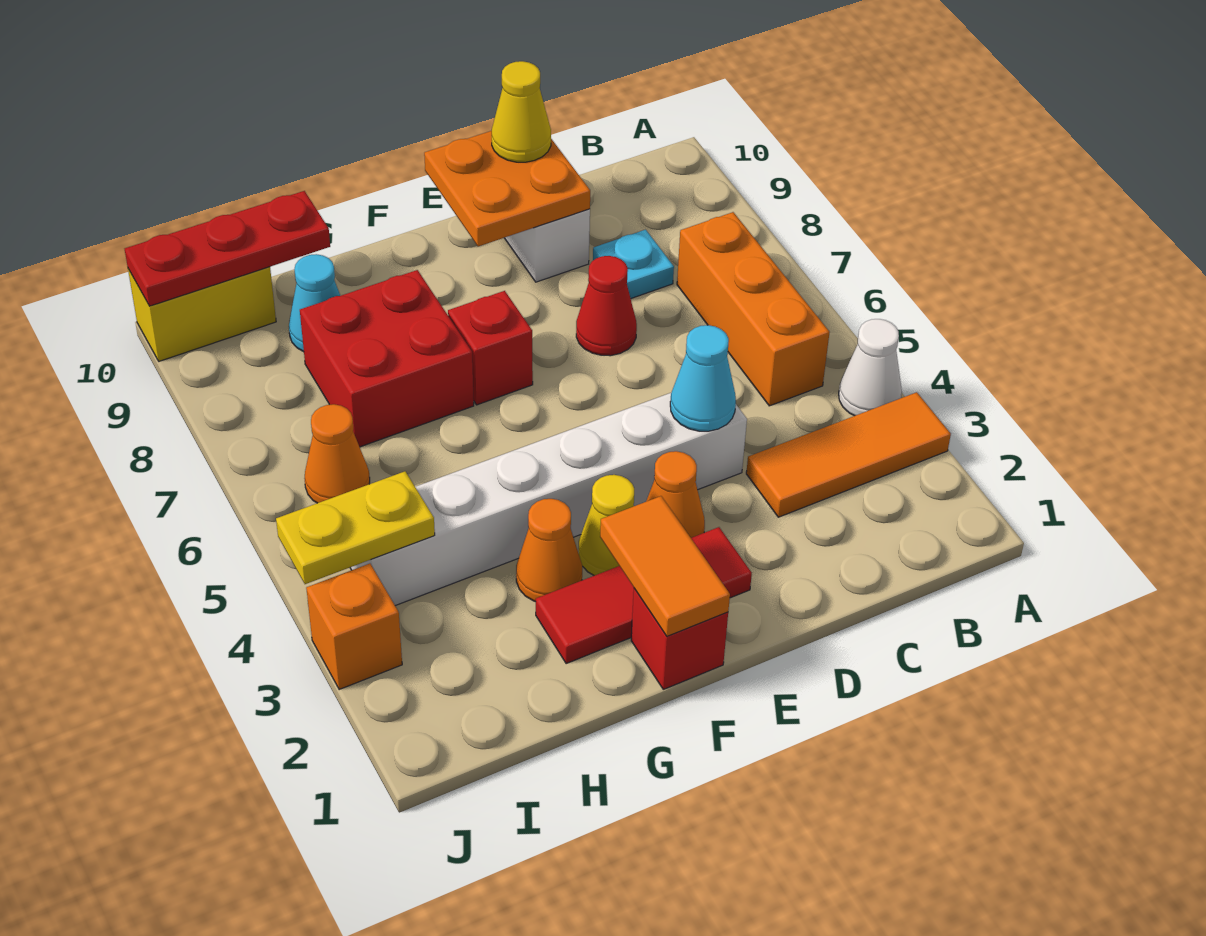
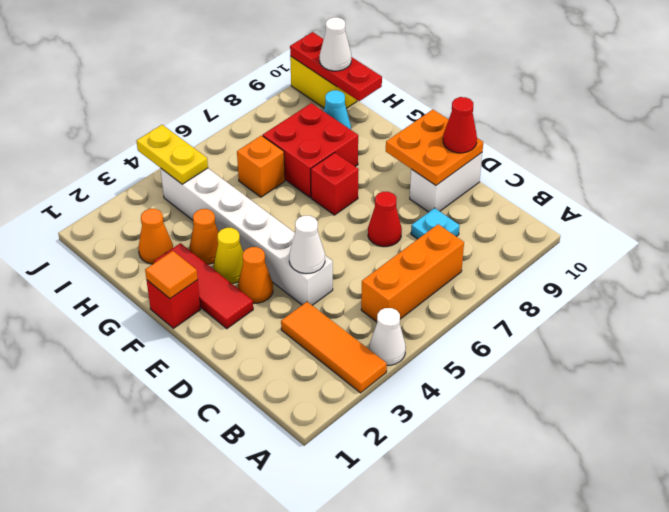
cyan 1x1 cone [670,325,736,431] -> white 1x1 cone [289,216,325,273]
yellow 1x1 cone [492,61,551,162] -> red 1x1 cone [443,97,477,153]
orange 1x2 tile [600,496,730,636] -> orange 1x1 tile [145,251,198,298]
orange 1x1 cone [304,404,370,503] -> orange 1x1 cone moved to [138,209,173,264]
none -> white 1x1 cone [320,17,351,71]
orange 1x1 brick [306,564,402,689] -> orange 1x1 brick moved to [237,135,285,197]

